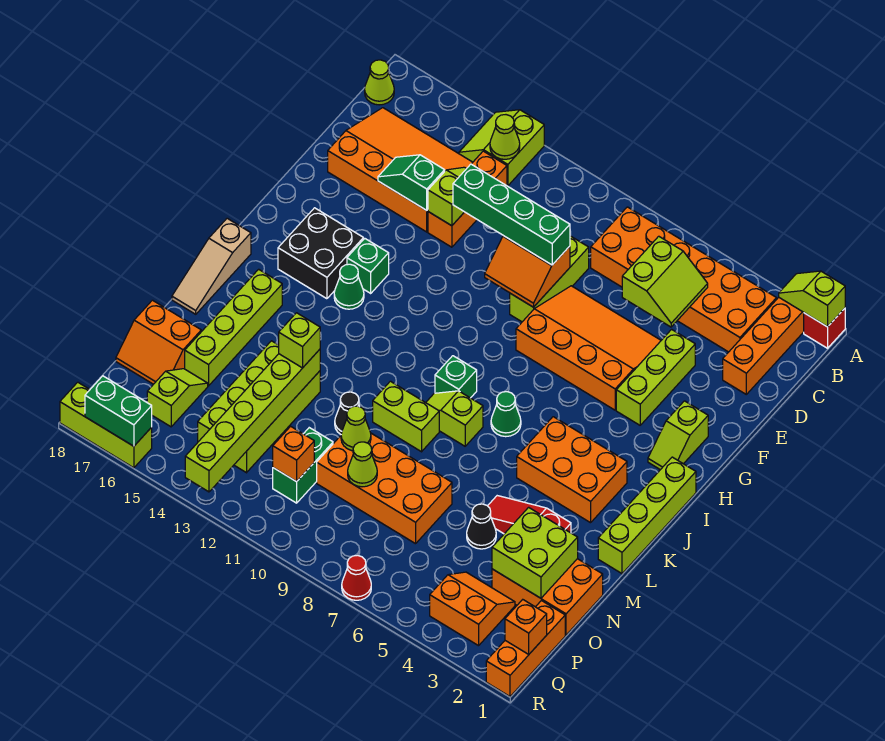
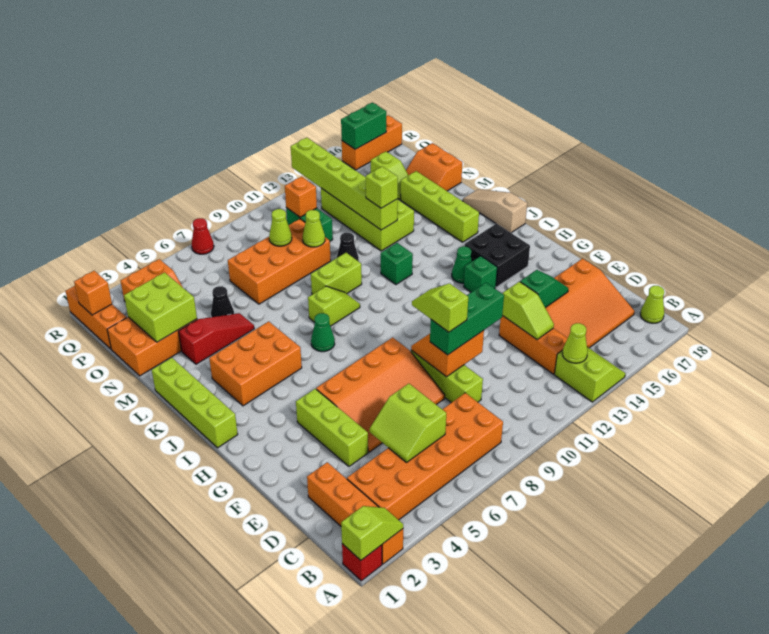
green 1x4 brick [453,164,570,265] -> green 1x3 brick [430,283,504,355]
lime 1x2 slope [648,401,708,470] -> lime 1x2 slope moved to [412,283,468,332]
green 1x1 brick [435,356,477,398] -> green 1x1 brick moved to [381,243,413,284]
orange 2x2 slope [116,300,201,384] -> orange 2x2 slope turned to [406,143,462,191]
lime 1x3 brick [60,382,152,468] -> orange 1x3 brick [342,115,402,170]

